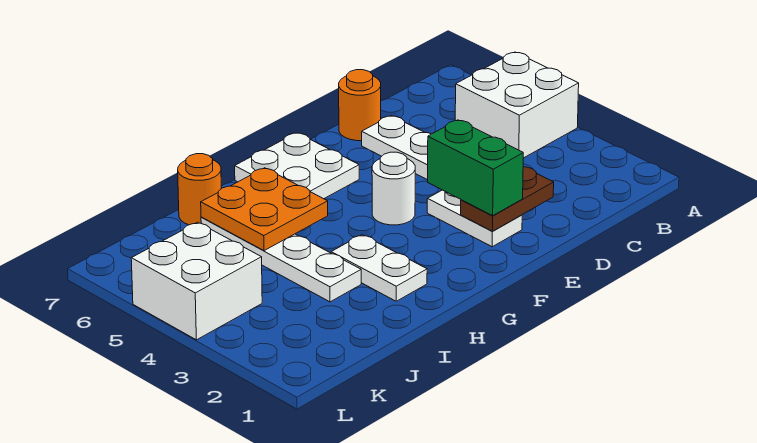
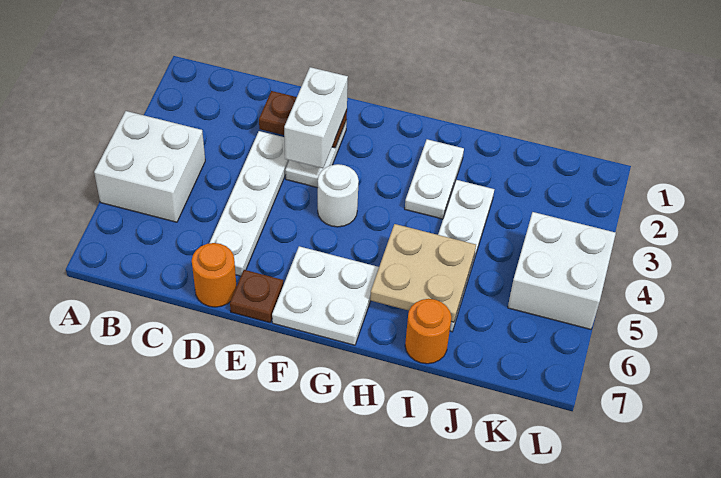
green 1x2 brick [428,120,523,216] -> white 1x2 brick [284,67,348,168]
none -> brown 1x1 plate [230,270,283,323]
orange 2x2 plate [201,168,328,251] -> tan 2x2 plate [370,224,476,322]

